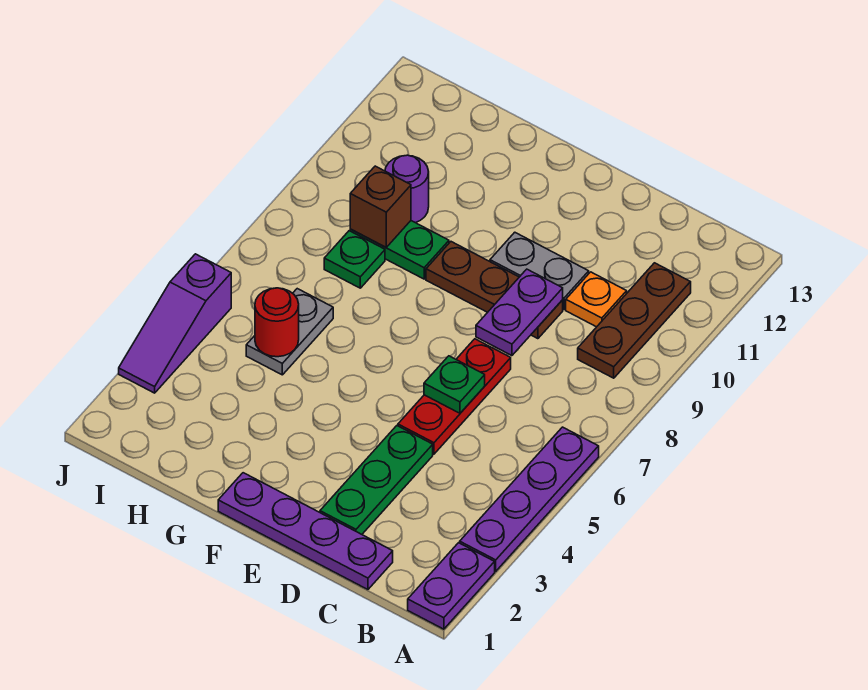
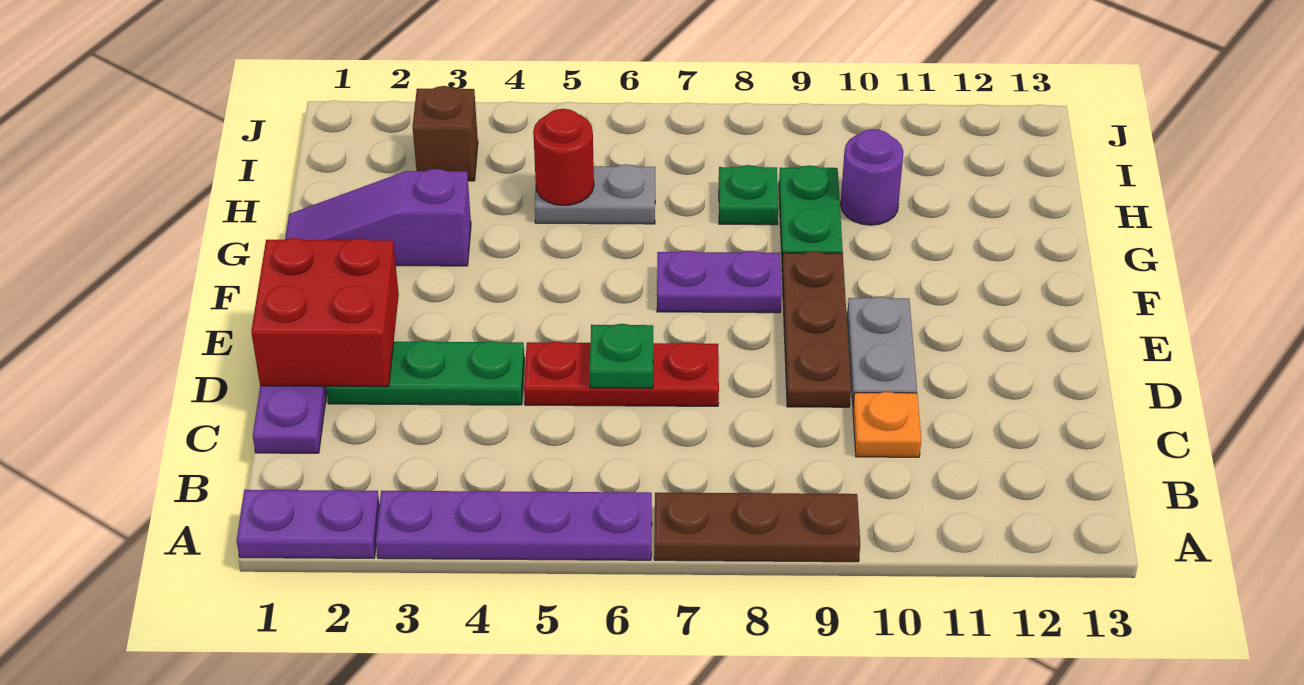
brown 1x3 plate [578,263,691,378] -> brown 1x3 plate moved to [654,493,860,562]
none -> red 2x2 brick [251,238,399,387]
purple 1x2 plate [476,269,563,356] -> purple 1x2 plate moved to [657,251,782,313]
brown 1x1 brick [350,166,411,247] -> brown 1x1 brick moved to [413,86,478,181]
purple 1x3 slope [119,254,231,393] -> purple 1x3 slope moved to [285,169,471,266]

